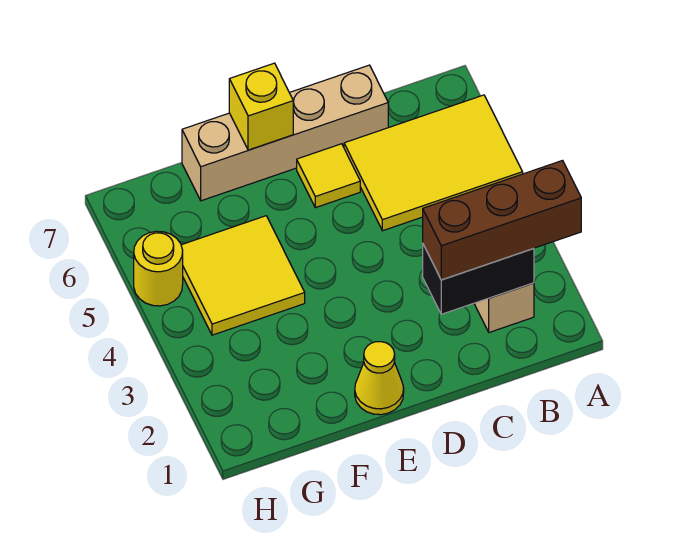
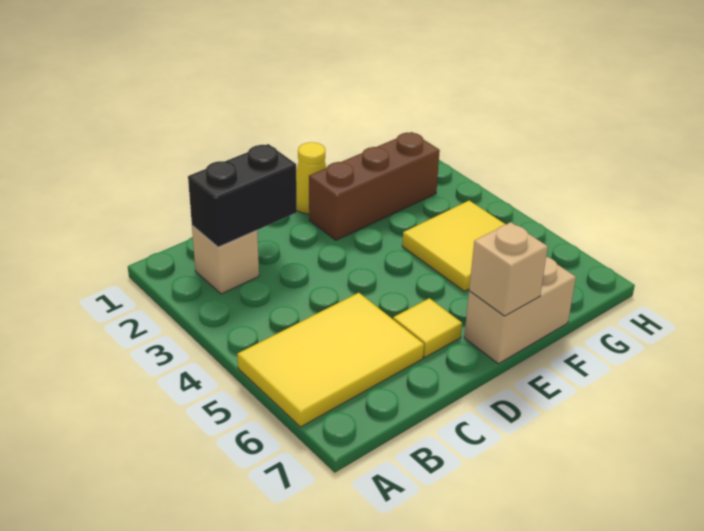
brown 1x3 brick [423,161,581,280] -> brown 1x3 brick moved to [309,132,440,240]
tan 1x4 brick [182,65,388,201] -> tan 1x2 brick [464,257,576,364]
yellow 1x1 brick [229,63,293,150] -> tan 1x1 brick [469,222,548,316]
yellow 1x1 round brick [134,231,183,306] -> none

